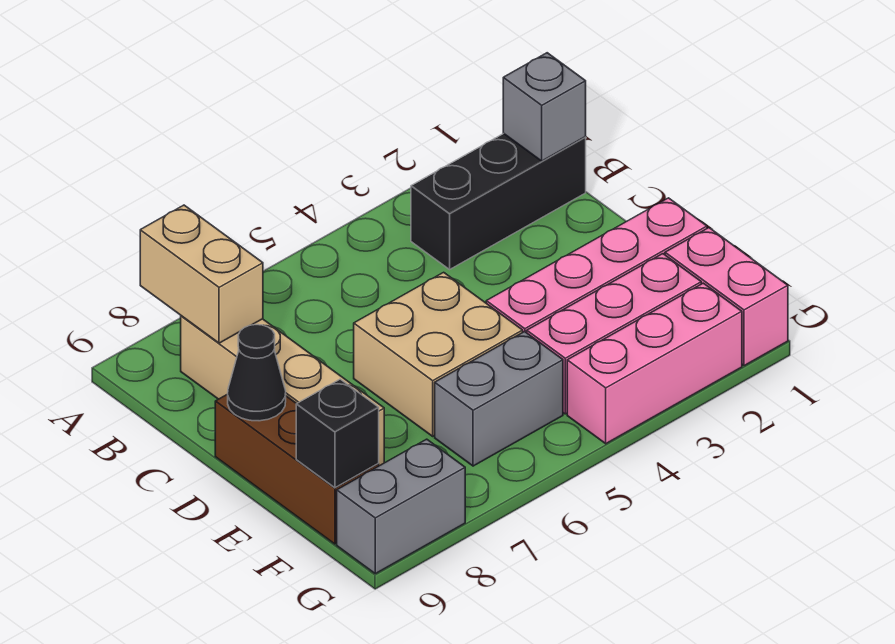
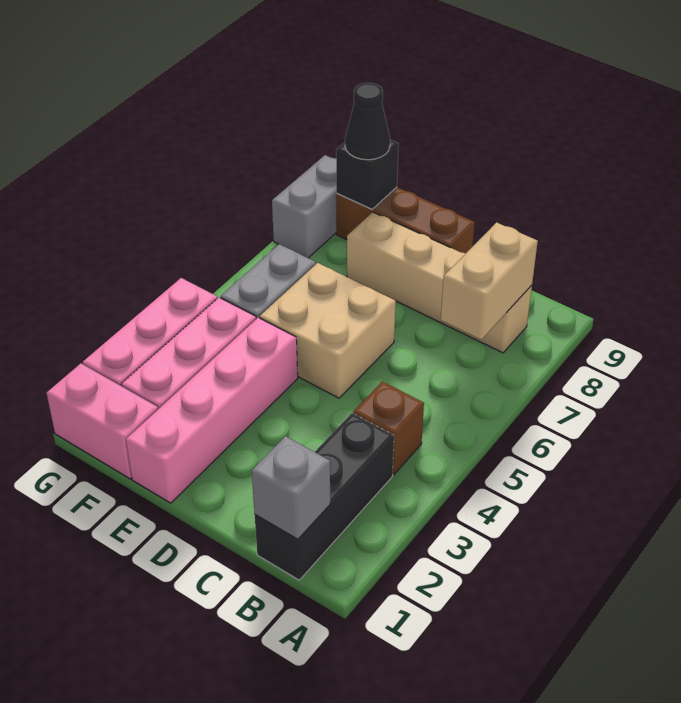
tan 1x2 brick [140,205,263,343] -> tan 1x2 brick turned to [441,222,538,340]
none -> brown 1x1 brick [353,381,424,475]
black 1x1 cone [228,325,286,421] -> black 1x1 cone moved to [345,83,390,160]

